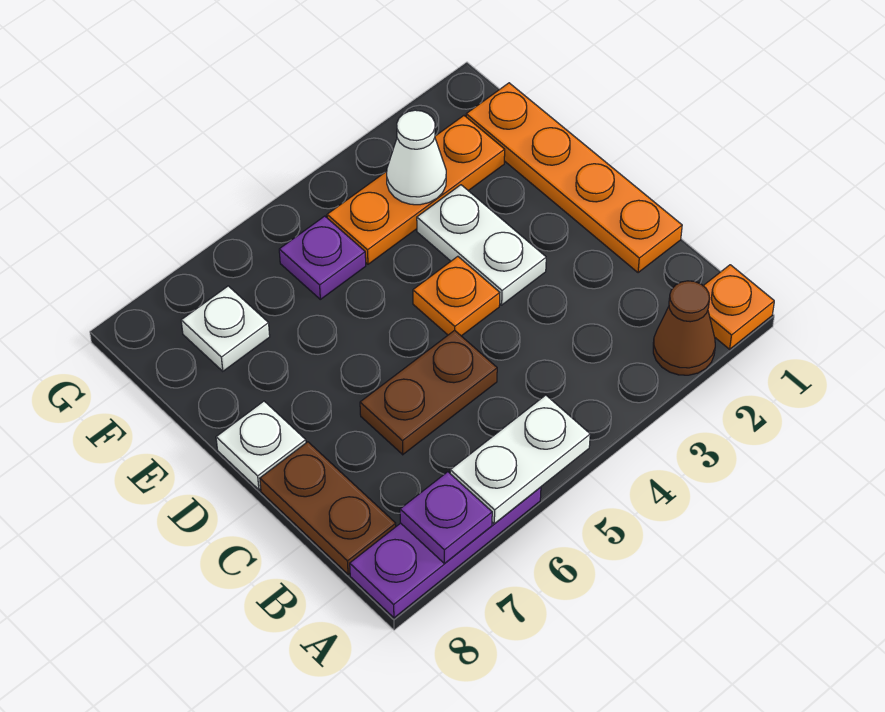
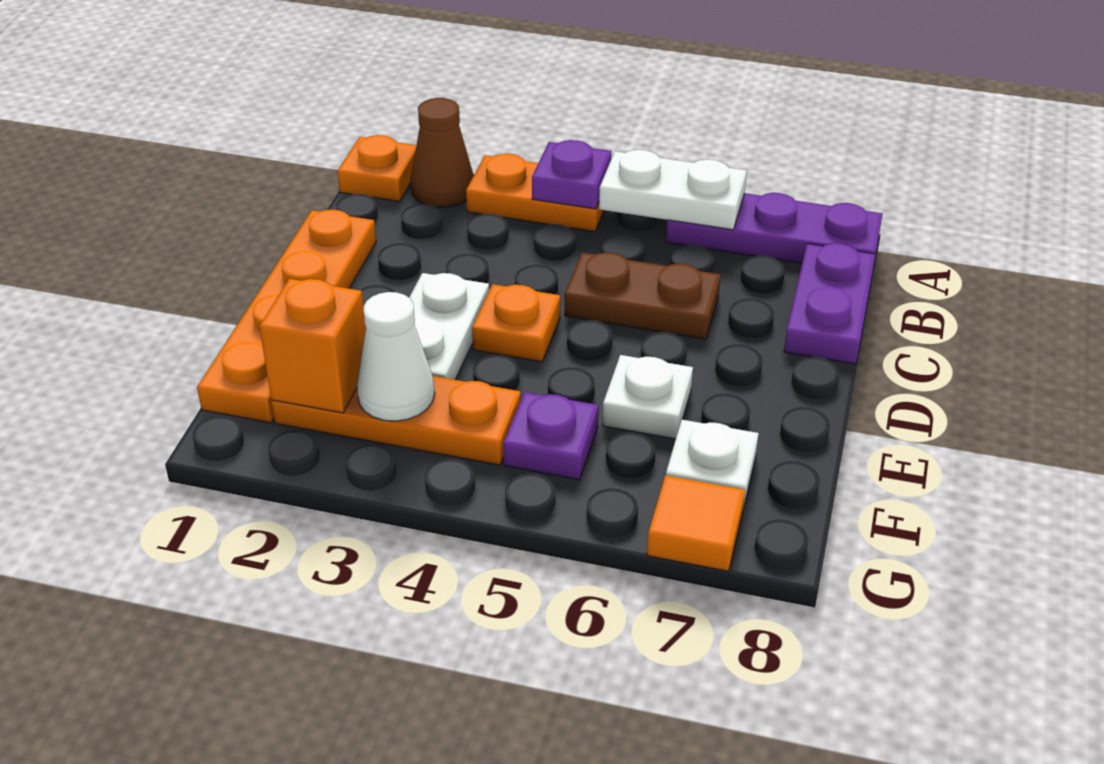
none -> orange 1x2 plate [466,154,604,231]
purple 1x1 plate [400,472,492,563] -> purple 1x1 plate moved to [532,140,612,209]
brown 1x2 plate [260,442,396,574] -> purple 1x2 plate [784,243,875,364]
white 1x1 plate [216,401,306,490] -> white 1x1 plate moved to [602,355,693,439]
none -> orange 1x1 brick [259,279,366,413]
none -> orange 1x1 tile [647,475,745,571]

